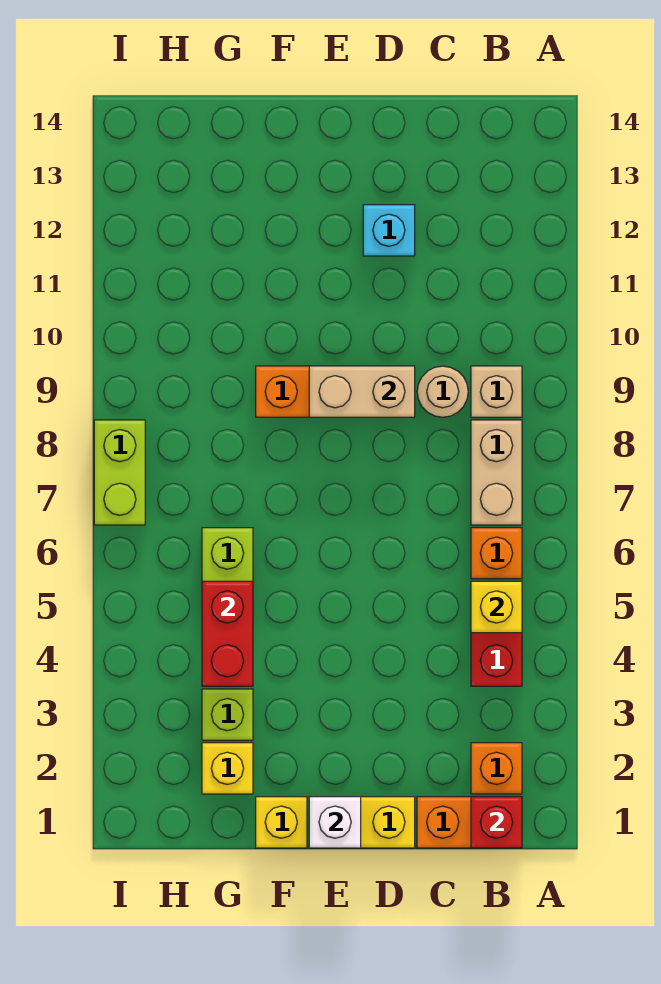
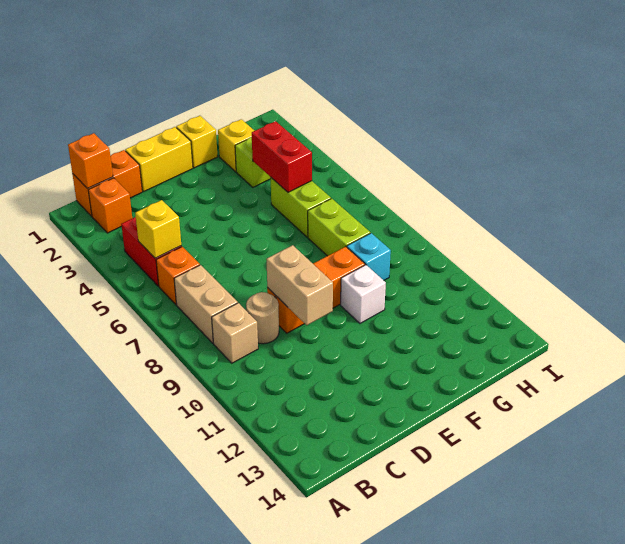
red 1x1 brick [471,797,522,848] -> orange 1x1 brick [68,133,113,189]
tan 1x2 brick [309,366,415,417] -> tan 1x2 brick turned to [266,245,333,325]
cyan 1x1 brick [363,205,415,256] -> cyan 1x1 brick moved to [347,233,391,280]
white 1x1 brick [309,797,361,848] -> white 1x1 brick moved to [341,265,386,323]
lime 1x2 brick [94,420,145,525] -> lime 1x2 brick moved to [308,199,370,256]

